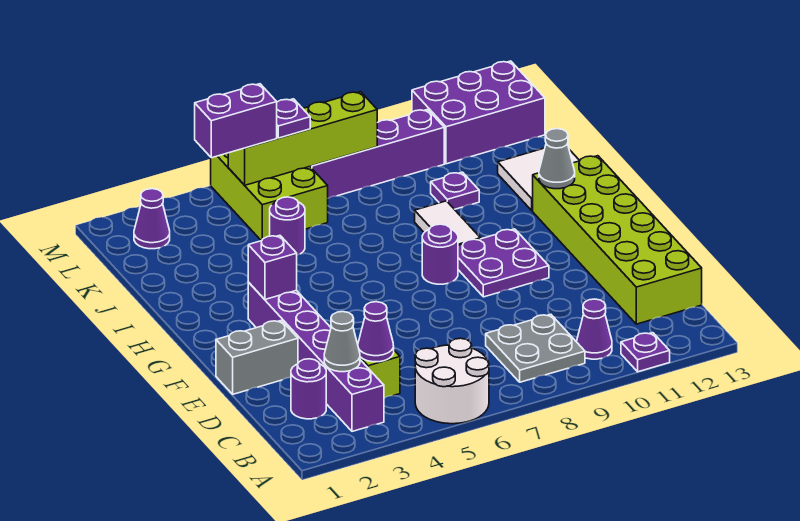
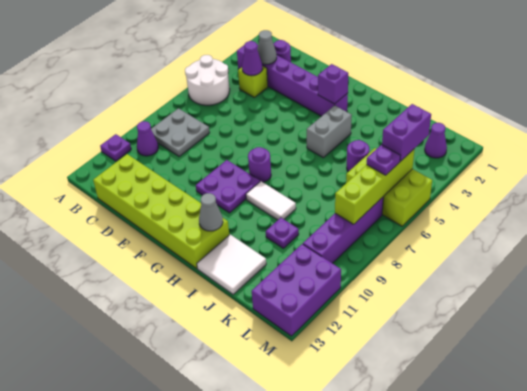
grey 1x2 brick [216,320,298,394] -> grey 1x2 brick moved to [307,105,352,158]

